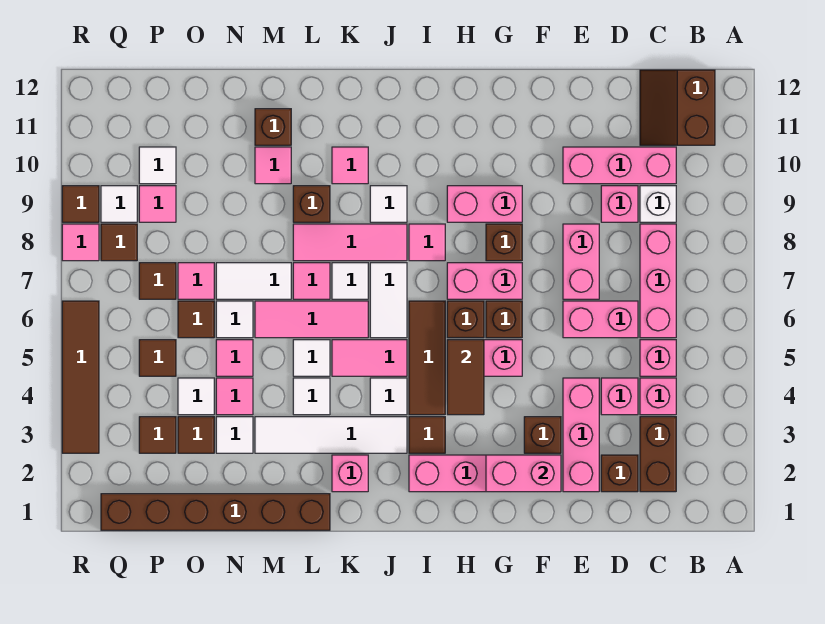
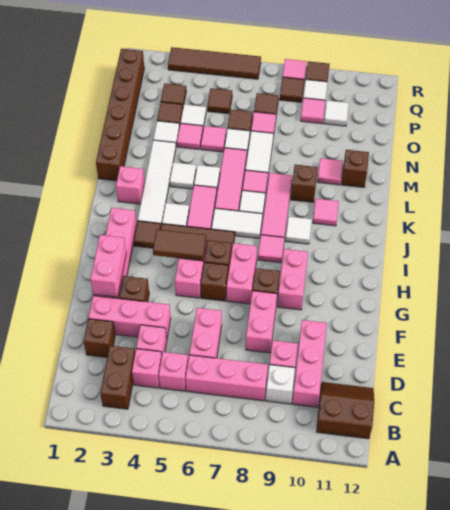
brown 1x2 brick [640,417,676,492] -> brown 1x2 brick turned to [100,346,135,409]
pink 1x2 brick [563,224,599,299] -> pink 1x2 brick turned to [246,291,277,353]

